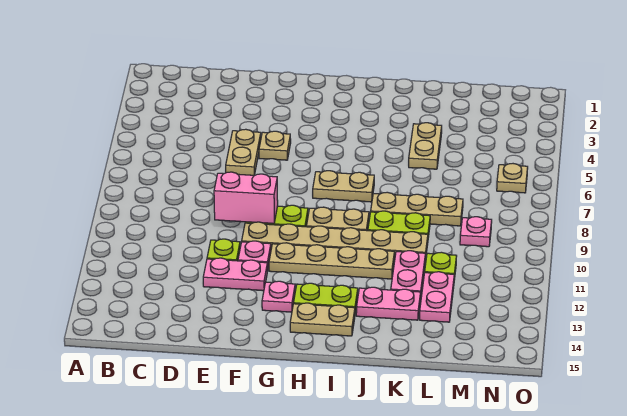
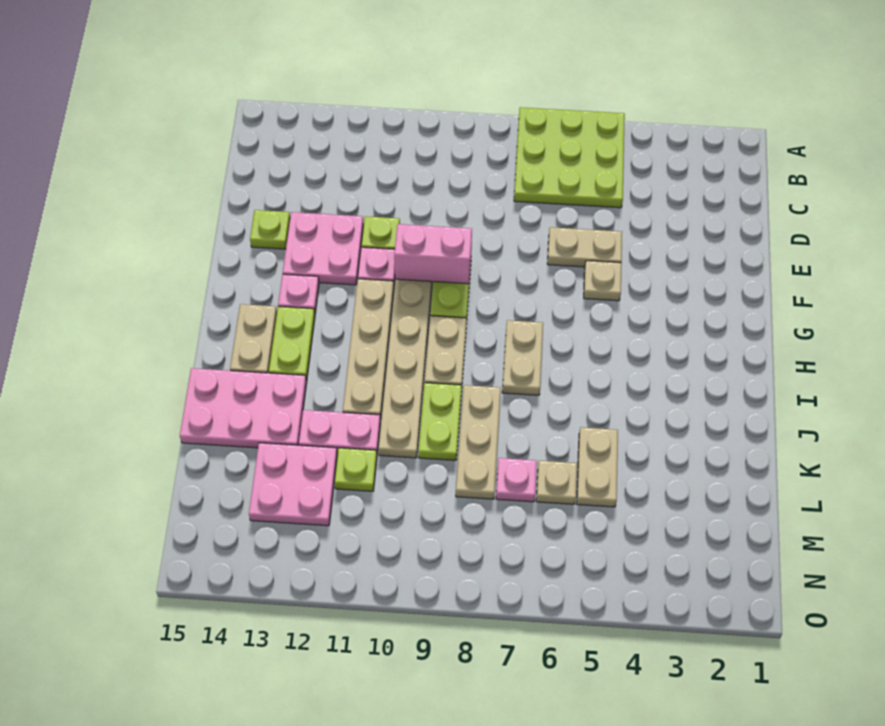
none -> lime 3x3 plate [514,107,625,208]
pink 1x2 brick [214,172,278,224] -> pink 1x2 brick turned to [394,224,472,284]
pink 1x2 plate [203,258,267,291] -> pink 2x2 plate [283,212,363,285]
none -> lime 1x1 plate [250,210,290,249]
pink 1x2 plate [356,287,421,320] -> pink 2x3 plate [180,368,307,448]
tan 1x2 plate [409,123,442,169] -> tan 1x2 plate turned to [577,427,618,507]
pink 1x2 plate [420,272,454,322] -> pink 2x2 plate [249,443,337,526]
pink 1x1 plate [460,217,492,247] -> pink 1x1 plate moved to [496,458,537,502]
tan 1x1 plate [497,164,528,193] -> tan 1x1 plate moved to [536,461,577,504]

